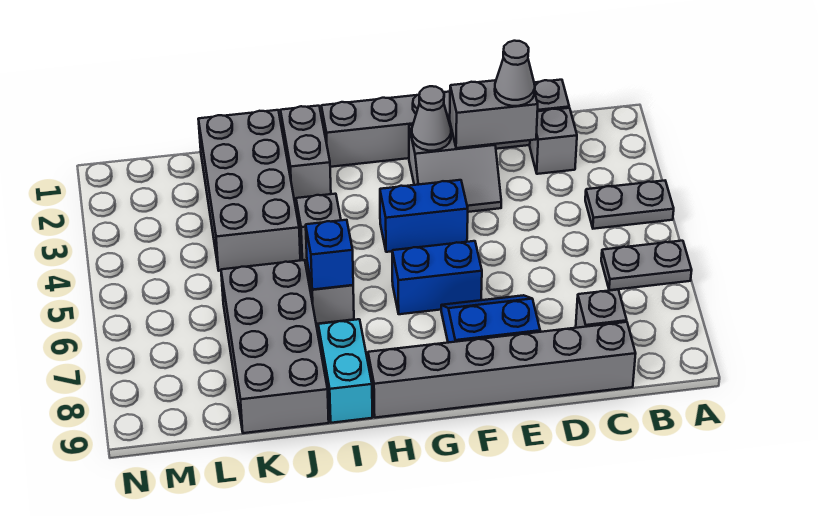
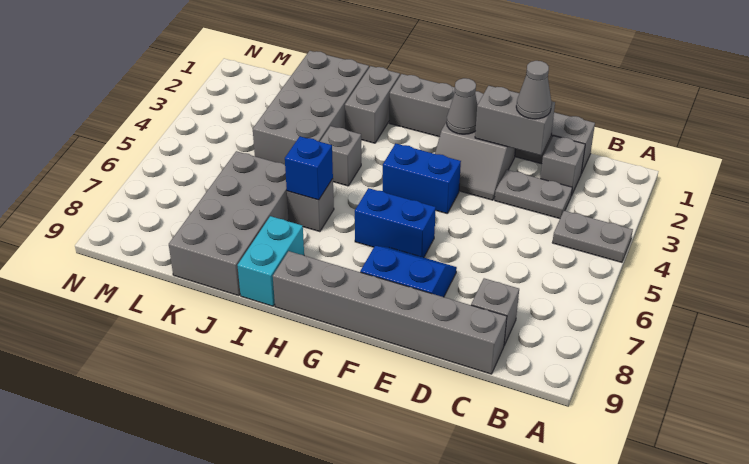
grey 1x2 plate [601,241,692,290] -> grey 1x2 plate moved to [495,170,572,219]

